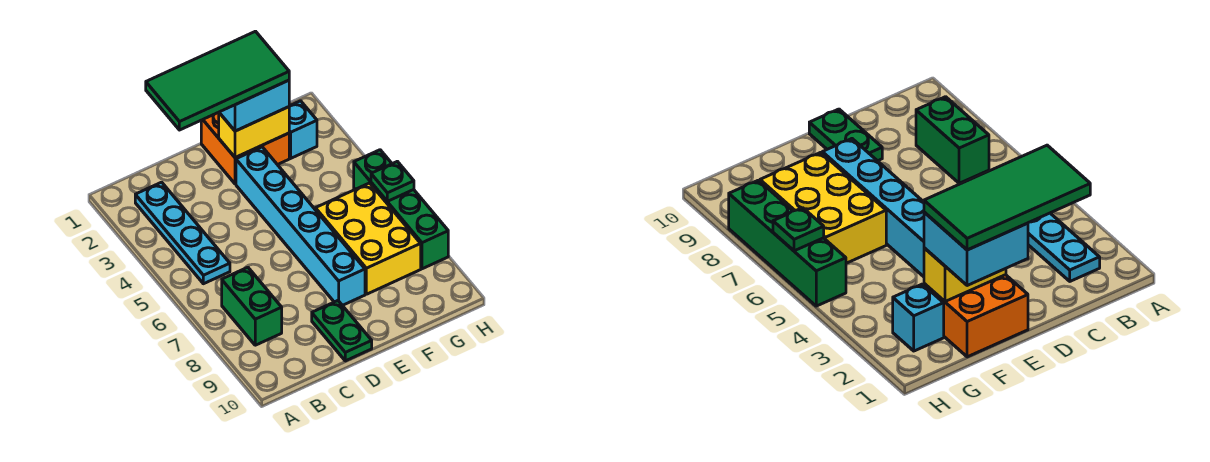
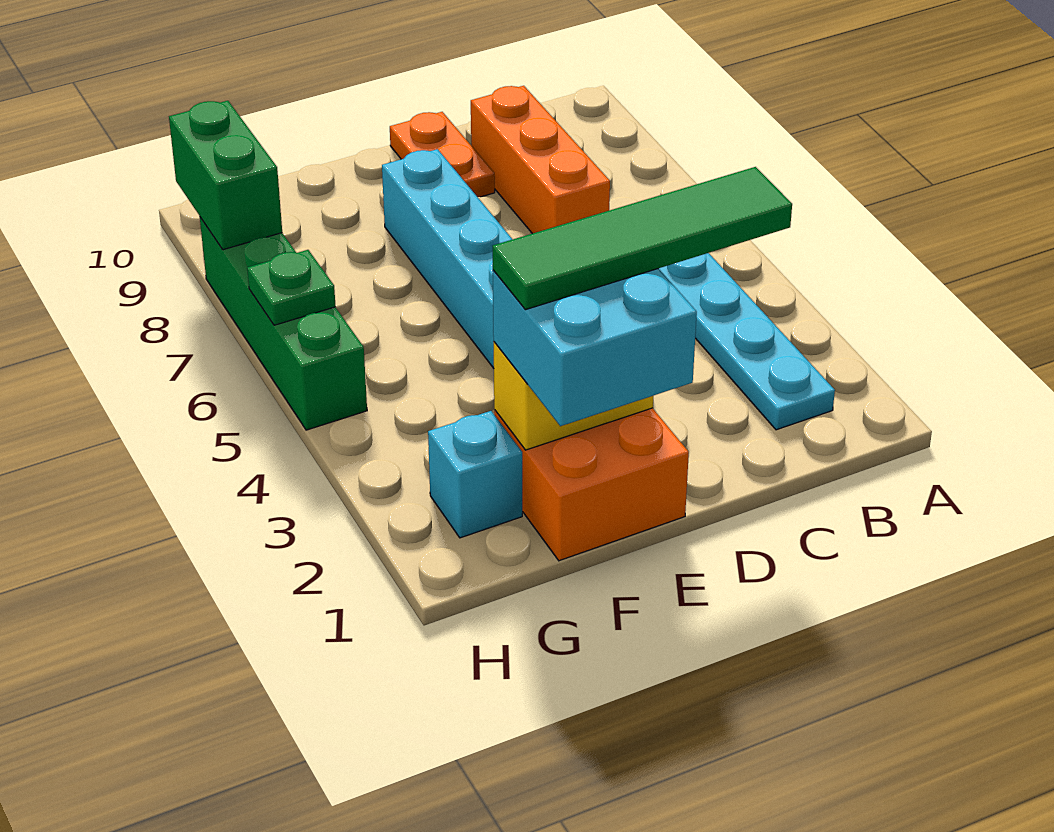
green 1x2 brick [222,267,282,345] -> green 1x2 brick moved to [169,101,282,250]
green 2x4 tile [146,31,289,130] -> green 1x4 tile [492,167,792,310]
none -> orange 1x3 brick [471,86,610,234]
green 1x2 plate [312,301,372,361] -> orange 1x2 plate [390,112,495,197]
yellow 2x3 brick [315,183,421,294] -> none

